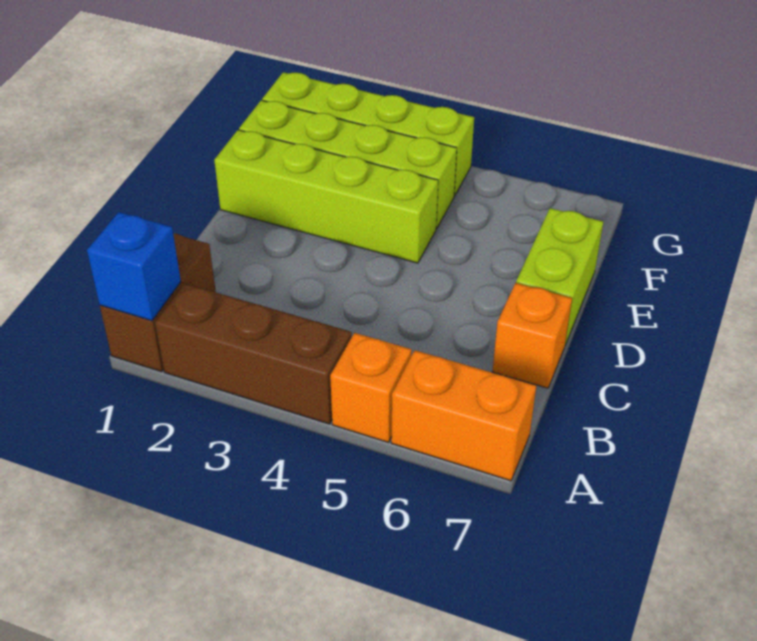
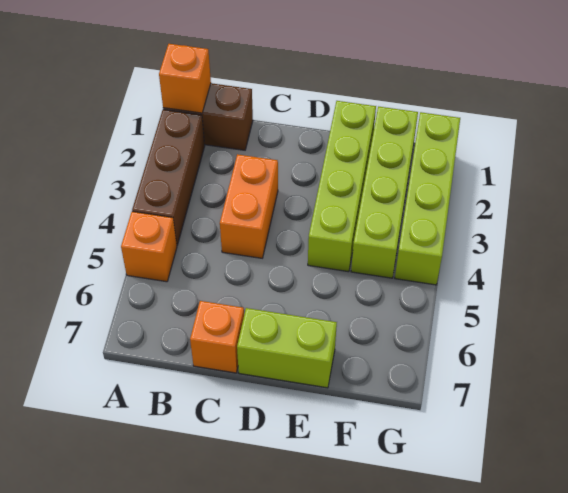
blue 1x1 brick [87,212,181,321] -> orange 1x1 brick [159,44,211,113]
orange 1x2 brick [391,350,536,481] -> orange 1x2 brick moved to [220,154,278,258]

